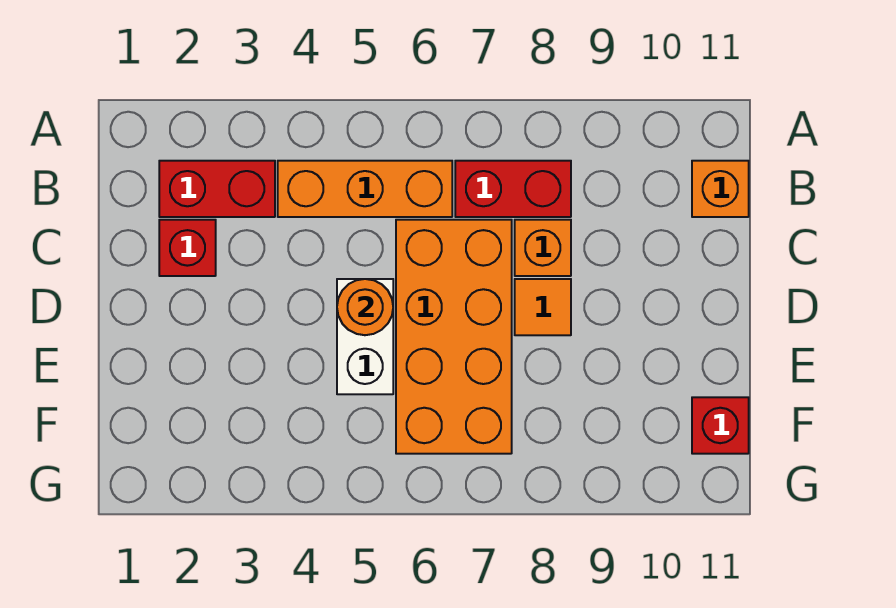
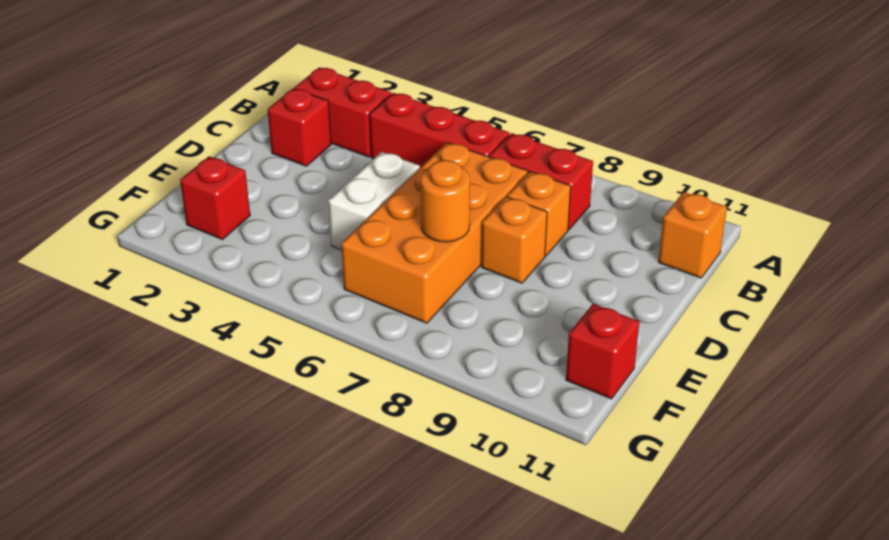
orange 1x3 brick [278,161,452,217] -> red 1x3 brick [369,93,509,168]
orange 1x1 round brick [337,279,393,335] -> orange 1x1 round brick moved to [420,160,470,242]
orange 1x1 tile [515,279,571,335] -> orange 1x1 brick [481,197,547,283]
none -> red 1x1 brick [180,156,250,240]

